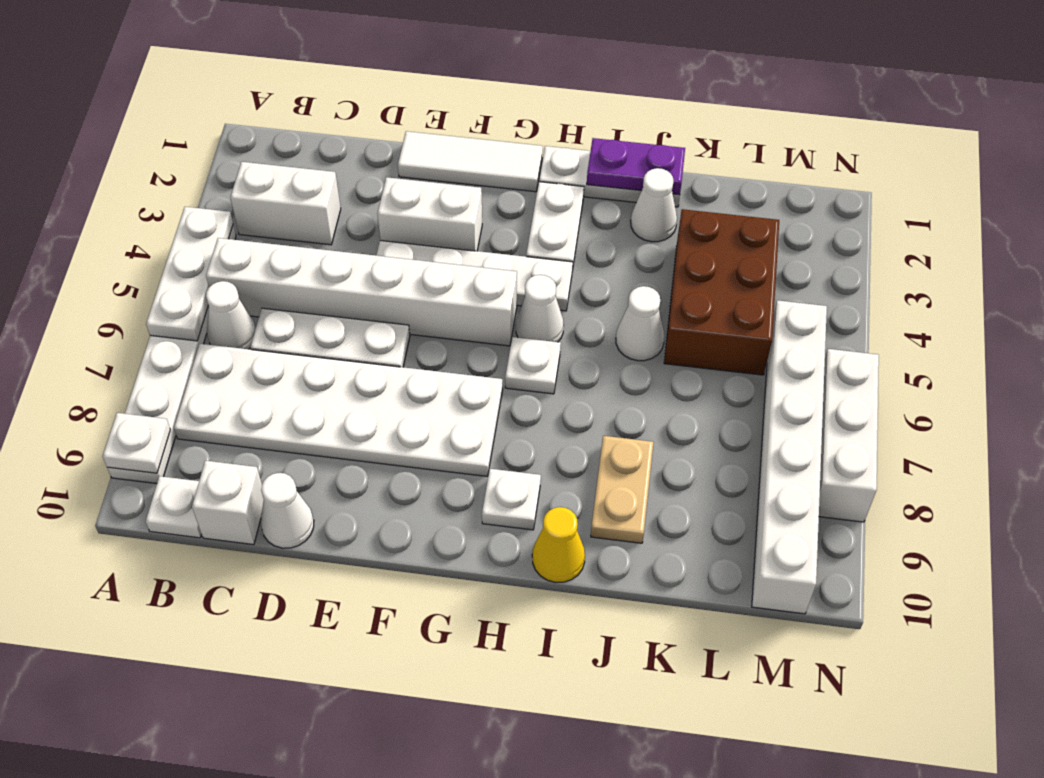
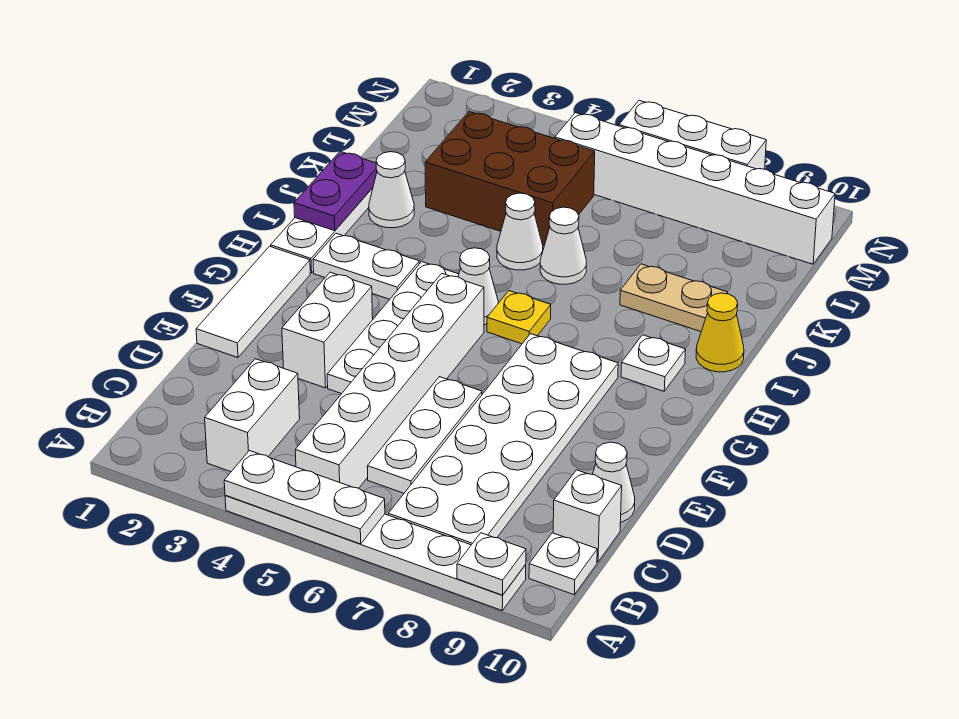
white 1x1 cone [206,281,256,349] -> white 1x1 cone moved to [540,207,586,284]
white 1x1 plate [505,337,561,394] -> yellow 1x1 plate [487,291,551,344]

